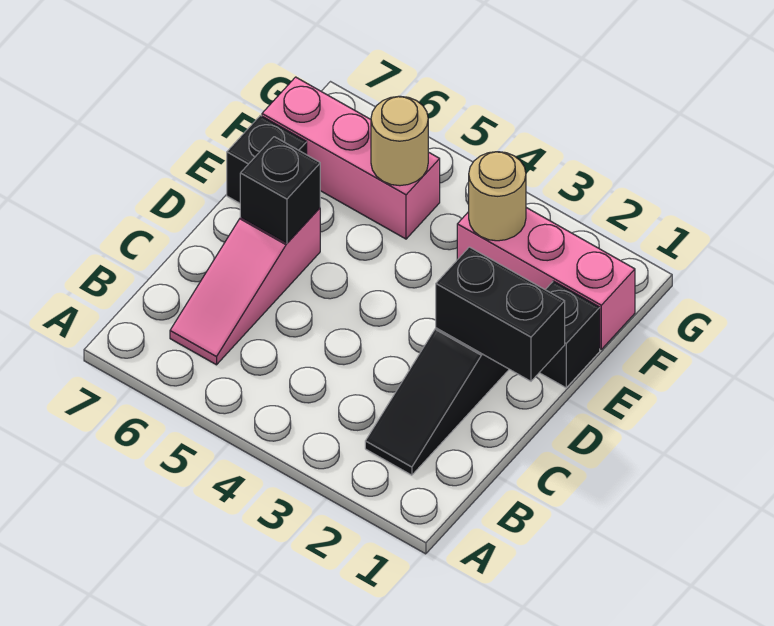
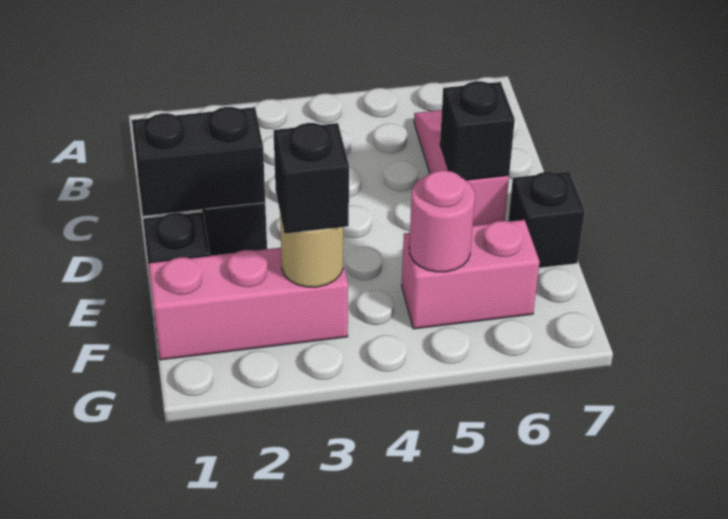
none -> black 1x1 brick [274,123,349,234]
pink 1x3 brick [262,77,440,239] -> pink 1x2 brick [402,220,540,329]
tan 1x1 round brick [371,96,428,186] -> pink 1x1 round brick [409,170,475,272]

